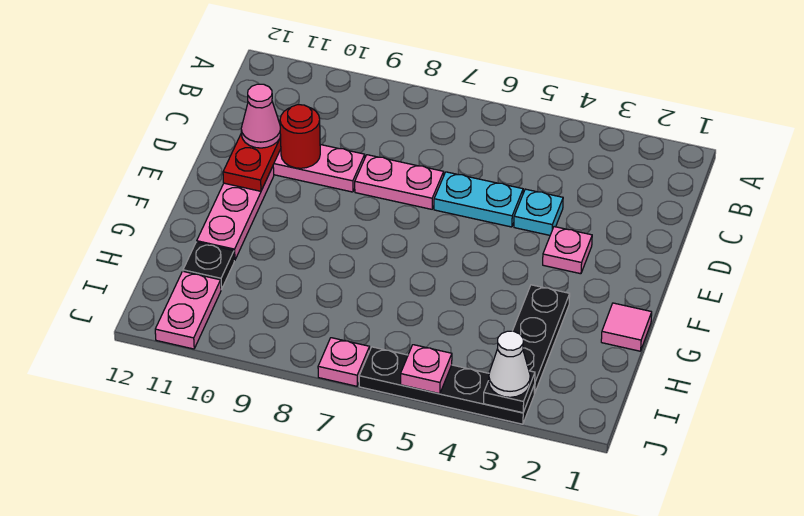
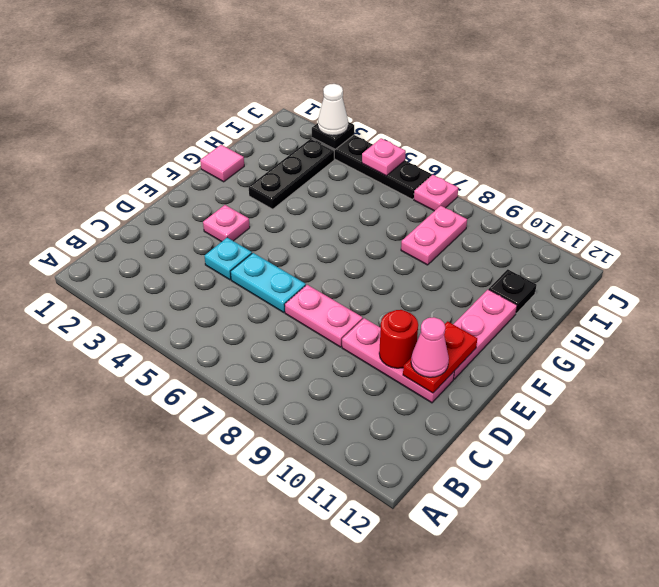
pink 1x2 plate [155,271,221,349] -> pink 1x2 plate moved to [401,206,467,265]

